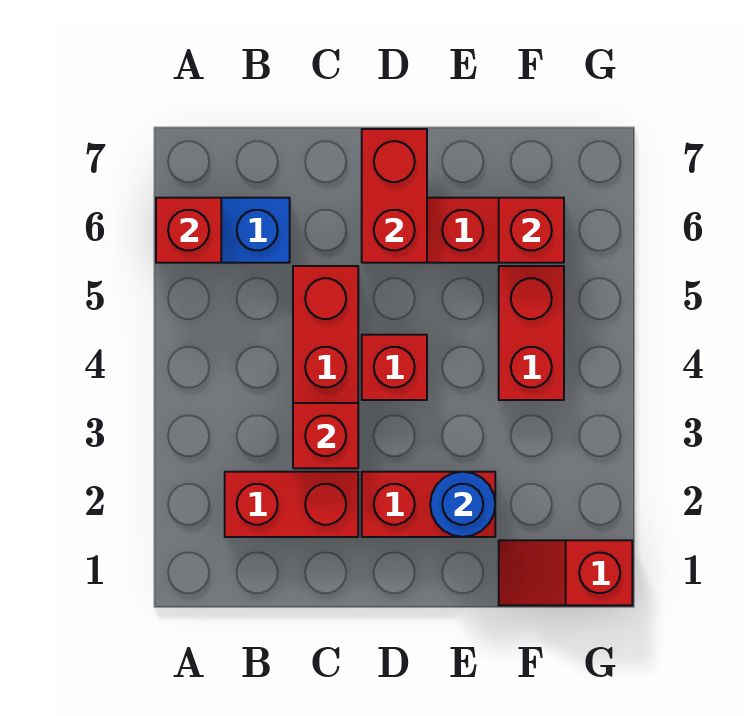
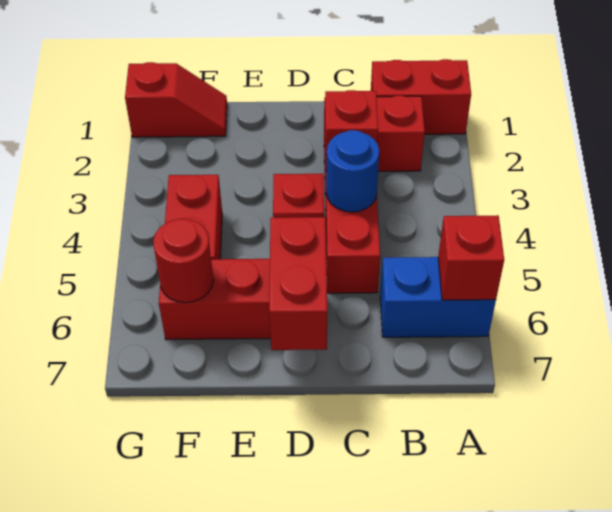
red 1x2 brick [362,472,495,537] -> red 1x2 brick moved to [371,59,471,134]
blue 1x1 round brick [430,472,495,537] -> blue 1x1 round brick moved to [326,130,379,212]
red 1x1 brick [499,198,564,263] -> red 1x1 round brick [153,219,214,303]

